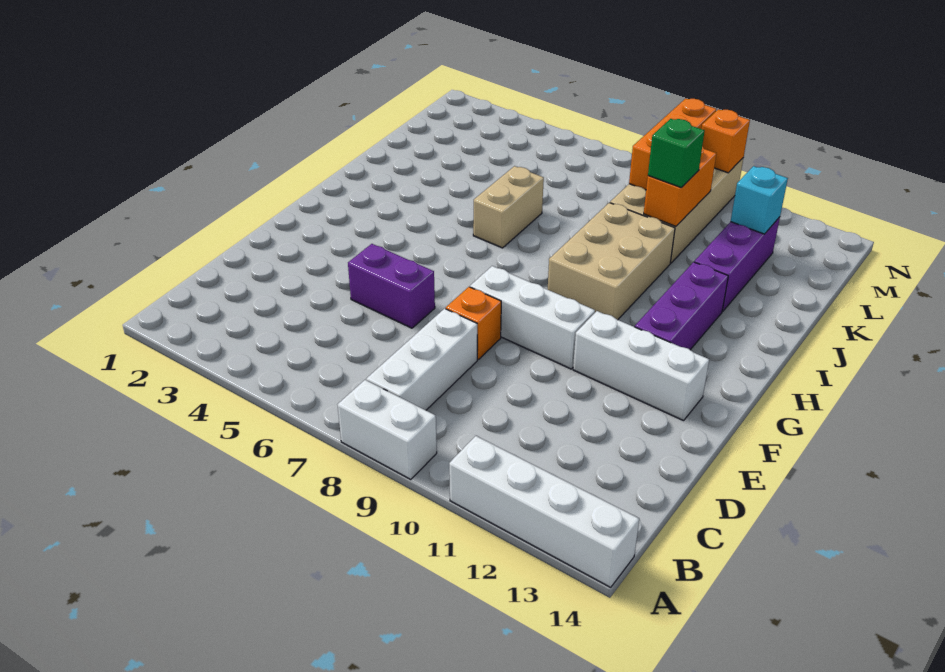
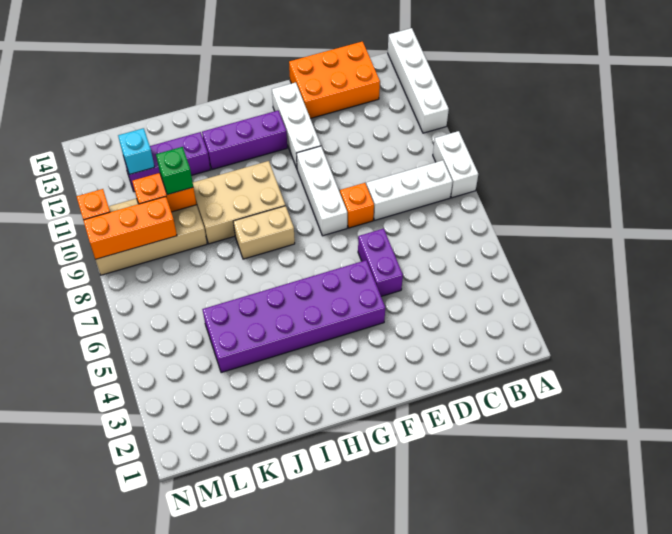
none -> orange 2x3 brick [289,42,380,119]
none -> purple 2x6 brick [202,260,385,373]
tan 1x2 brick [473,166,544,248] -> tan 1x2 brick moved to [233,206,295,259]

